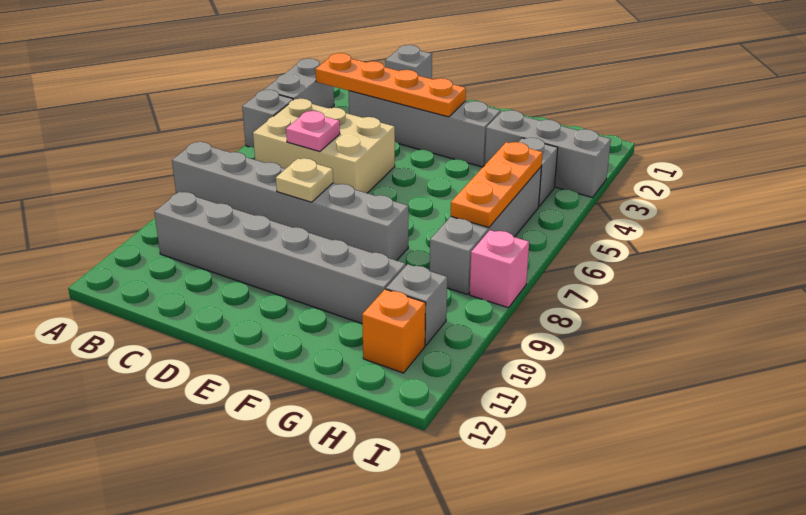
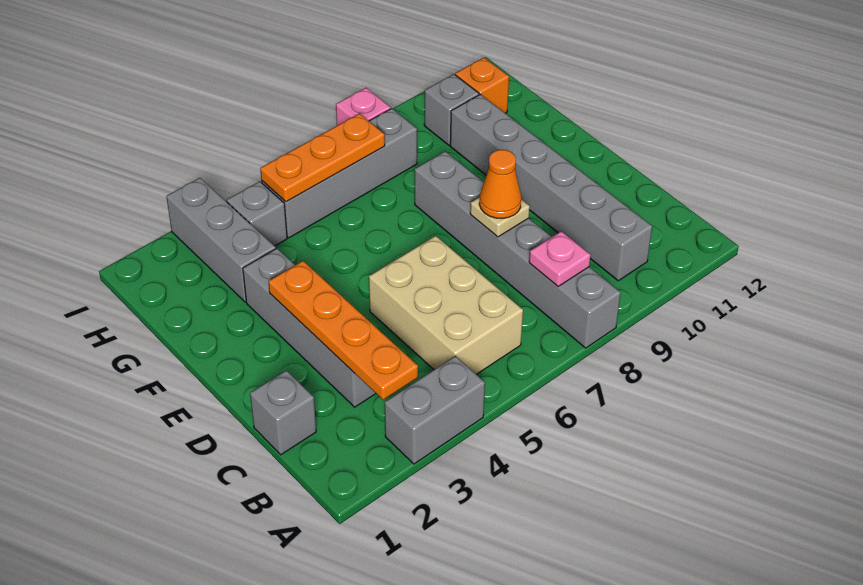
grey 1x1 brick [242,90,293,147] -> none
pink 1x1 plate [286,111,340,152] -> pink 1x1 plate moved to [529,231,591,286]
none -> orange 1x1 cone [479,150,521,219]

